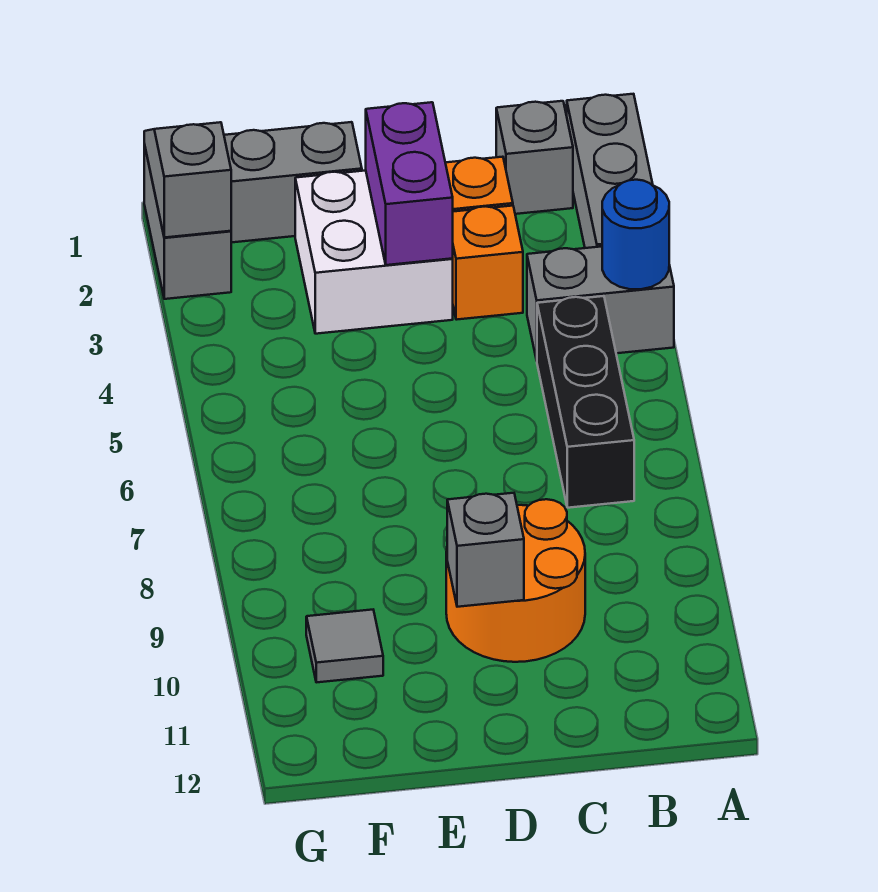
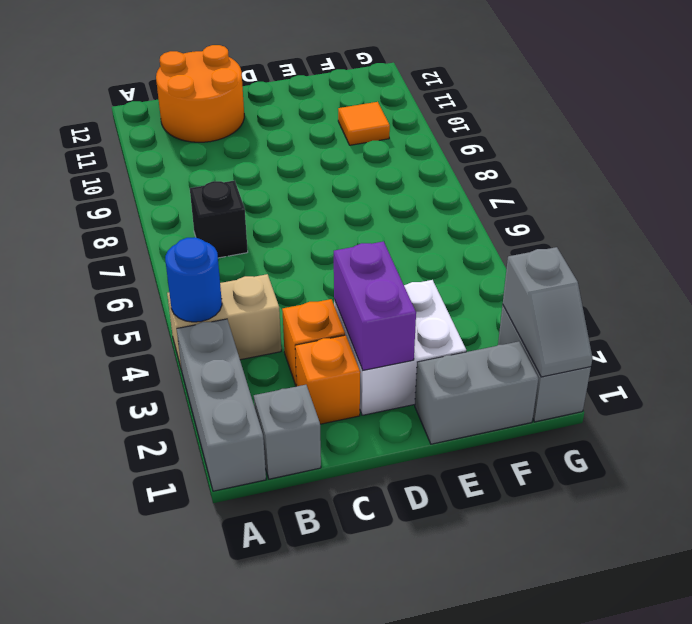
grey 1x2 brick [527,247,674,360] -> tan 1x2 brick [167,274,281,370]
black 1x3 brick [537,296,634,508] -> black 1x1 brick [190,180,248,258]
orange 2x2 round brick [446,499,585,662] -> orange 2x2 round brick moved to [156,45,244,142]
grey 1x1 brick [447,493,524,607] -> none
grey 1x1 tile [306,610,383,682] -> orange 1x1 tile [338,102,390,145]

